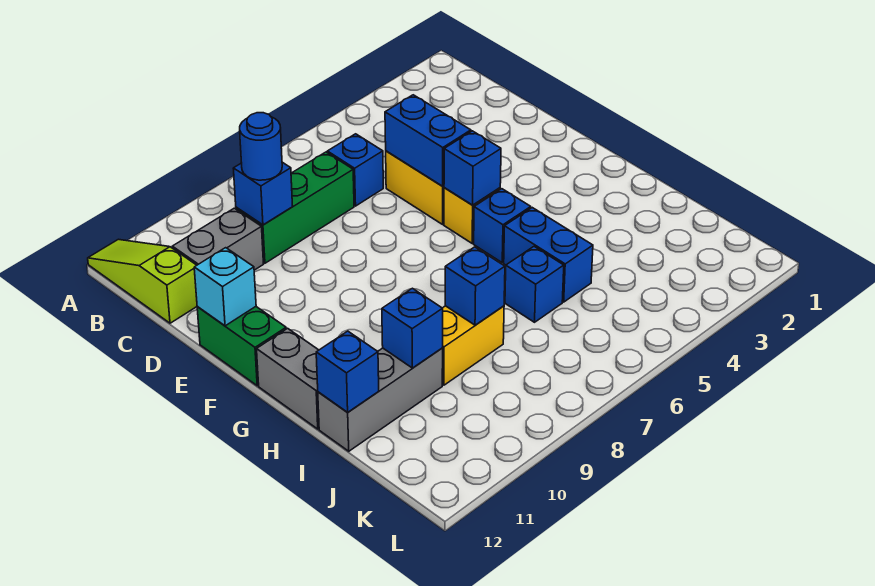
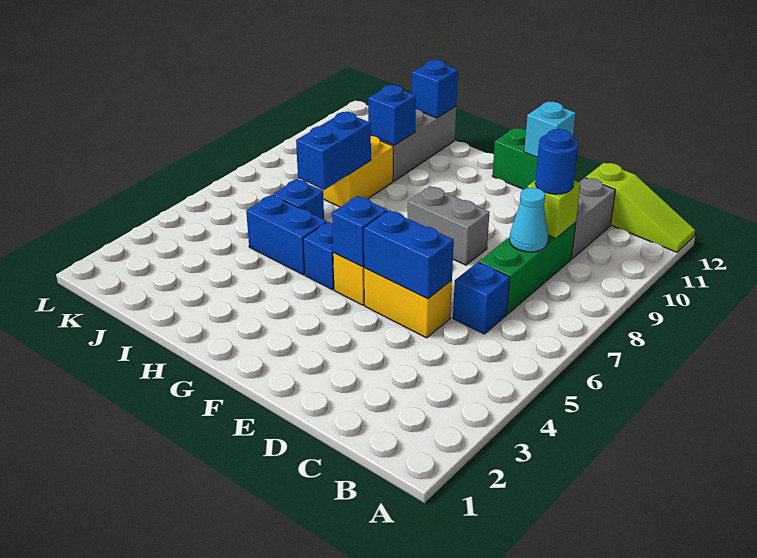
none -> cyan 1x1 cone [510,188,548,252]
blue 1x1 brick [233,162,293,225] -> lime 1x1 brick [528,180,581,238]
grey 1x2 brick [257,328,319,429] -> grey 1x2 brick moved to [408,186,489,265]
blue 1x1 brick [445,247,505,325] -> blue 1x2 brick [296,112,371,190]

